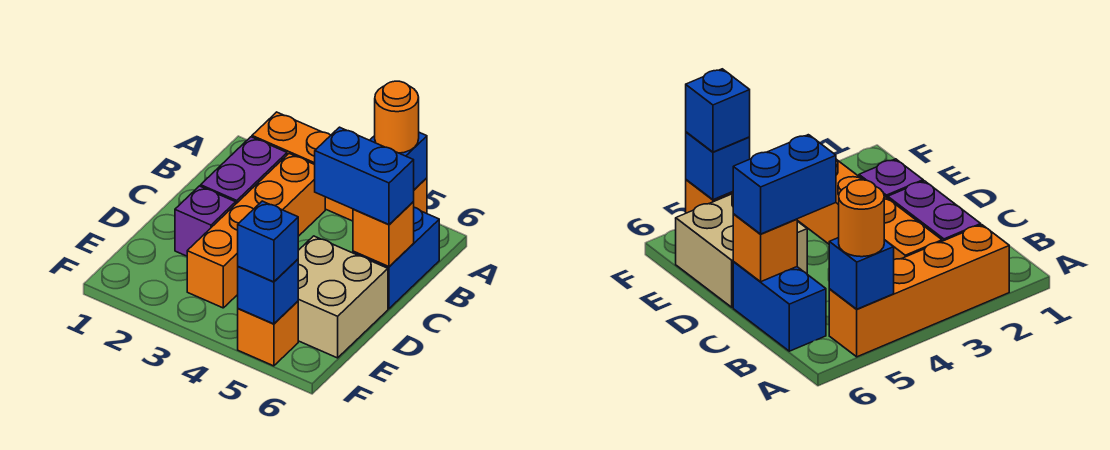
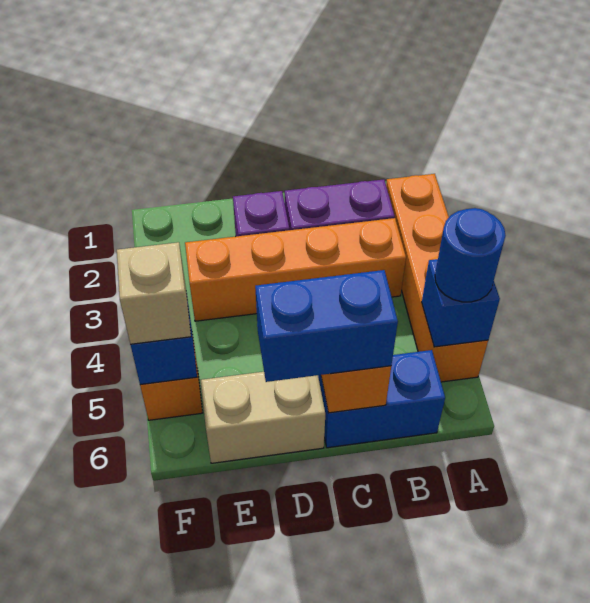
orange 1x1 round brick [375,81,419,153] -> blue 1x1 round brick [435,208,506,302]
blue 1x2 brick [315,127,414,224] -> blue 1x2 brick turned to [255,270,398,382]
tan 2x2 brick [298,236,388,358] -> tan 1x2 brick [200,372,325,463]
blue 1x1 brick [238,201,298,282] -> tan 1x1 brick [117,242,191,344]

